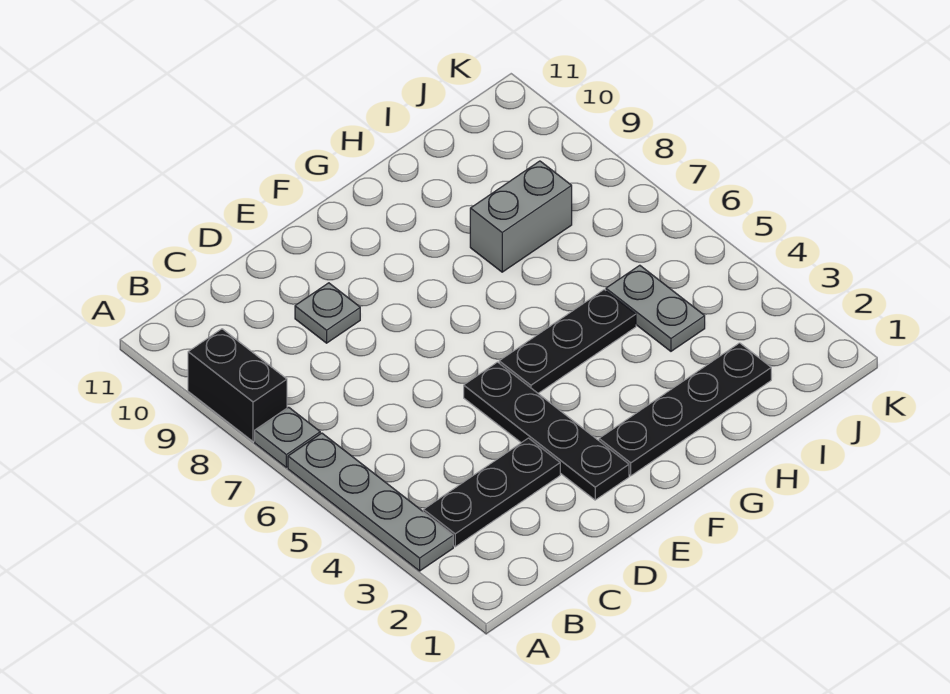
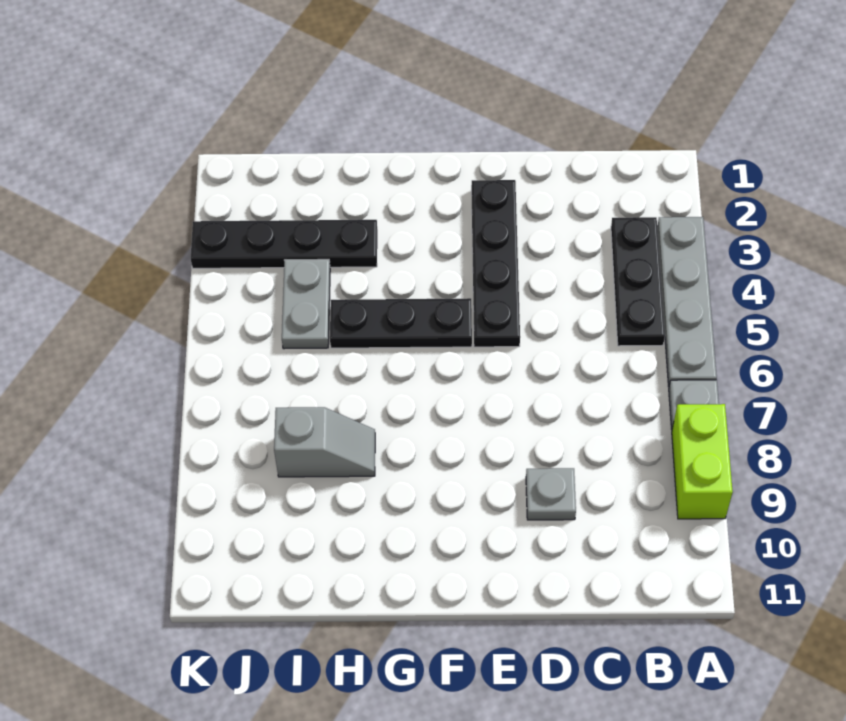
black 1x2 brick [188,329,287,442] -> lime 1x2 brick [672,404,733,519]
black 1x3 plate [423,438,560,547] -> black 1x3 plate turned to [611,217,665,346]
black 1x4 plate [599,343,771,476] -> black 1x4 plate moved to [191,220,377,268]
grey 1x2 brick [470,161,572,272] -> grey 1x2 slope [274,407,375,477]

